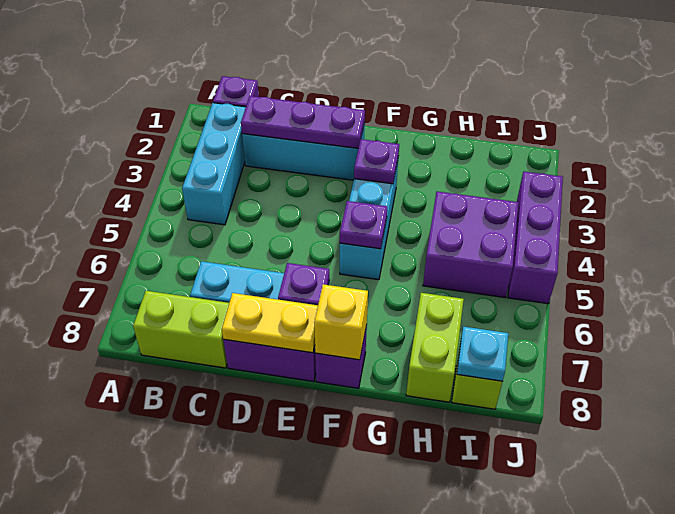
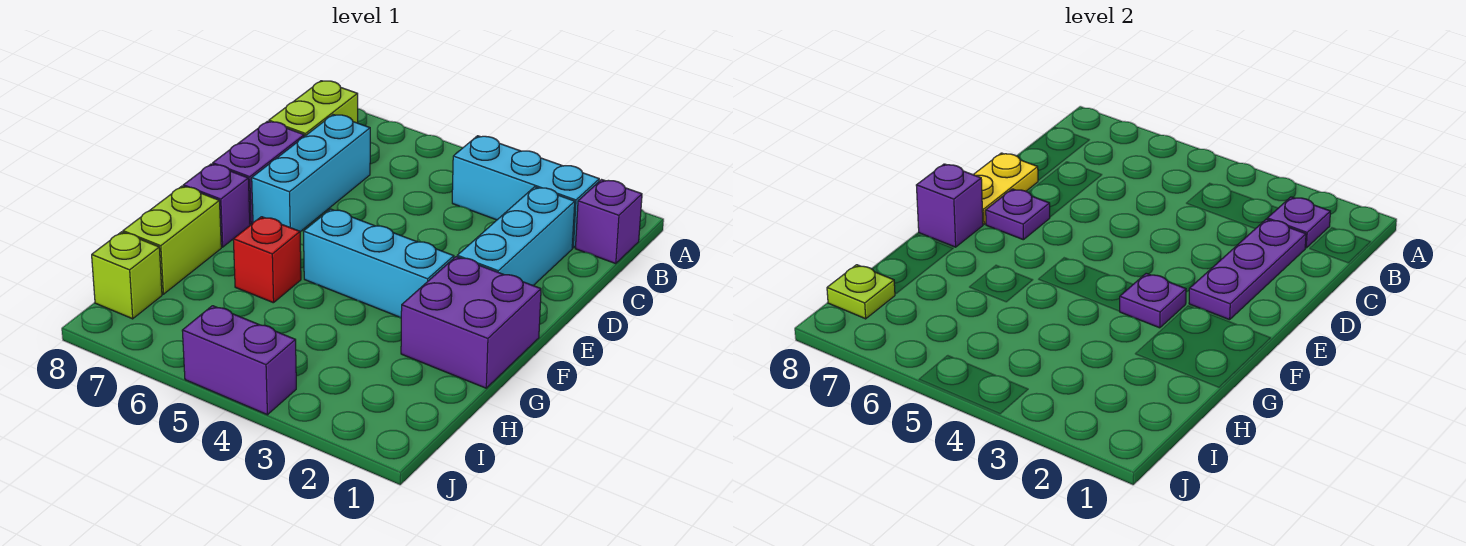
purple 1x1 plate [340,201,387,249] -> purple 1x1 plate moved to [1267,197,1330,248]
yellow 1x1 brick [314,284,368,360] -> purple 1x1 brick [916,164,983,247]
none -> red 1x1 brick [233,217,301,303]
purple 2x2 brick [423,192,518,298] -> purple 2x2 brick moved to [401,257,541,388]
lime 1x2 brick [406,293,464,402] -> lime 1x2 brick turned to [123,186,221,294]
cyan 1x1 plate [457,327,508,381] -> lime 1x1 plate [827,265,895,319]
purple 1x3 brick [508,172,563,304] -> purple 1x2 brick [182,306,296,415]

